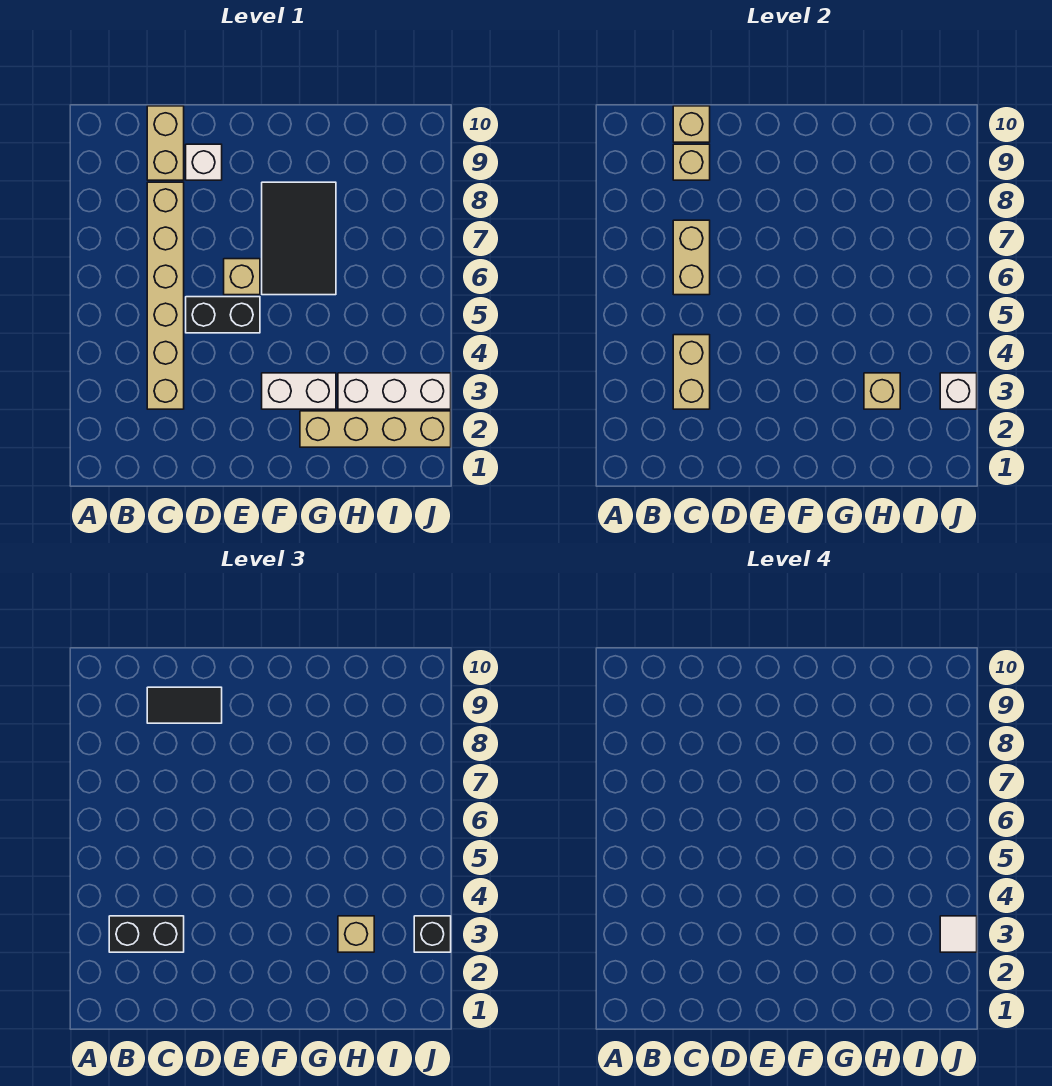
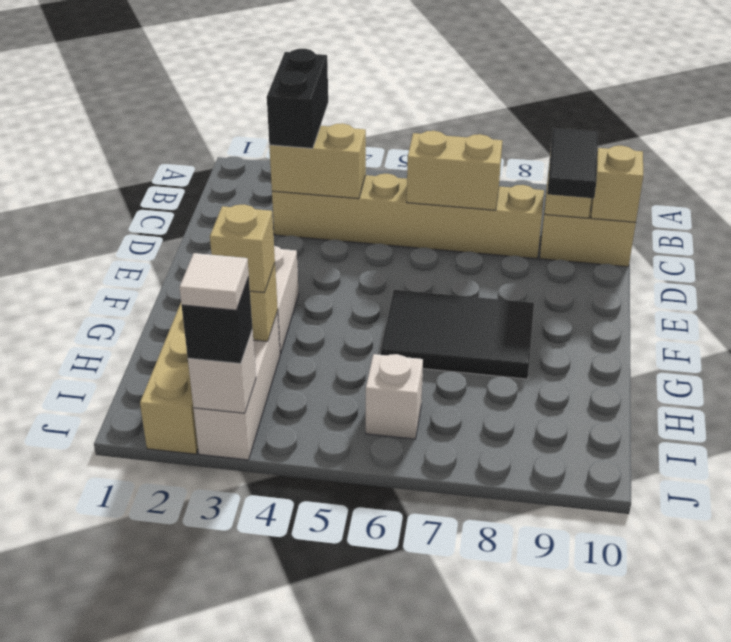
black 1x2 brick [186,297,260,333] -> none
white 1x1 brick [186,144,222,180] -> white 1x1 brick moved to [366,354,423,439]
tan 1x1 brick [224,259,260,295] -> none

